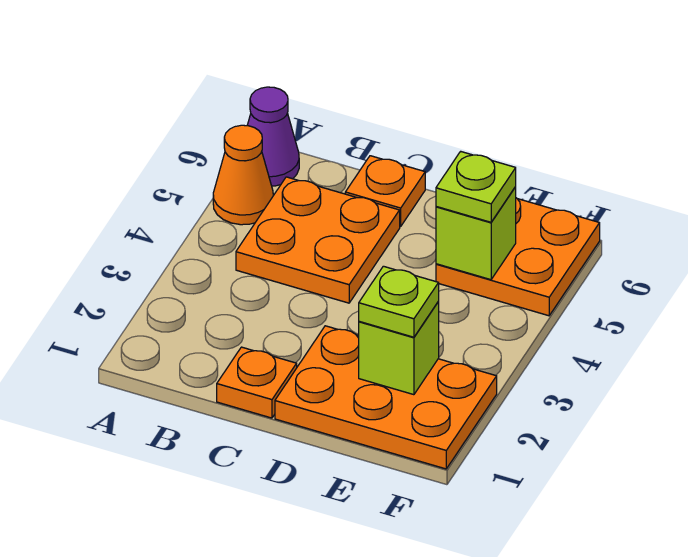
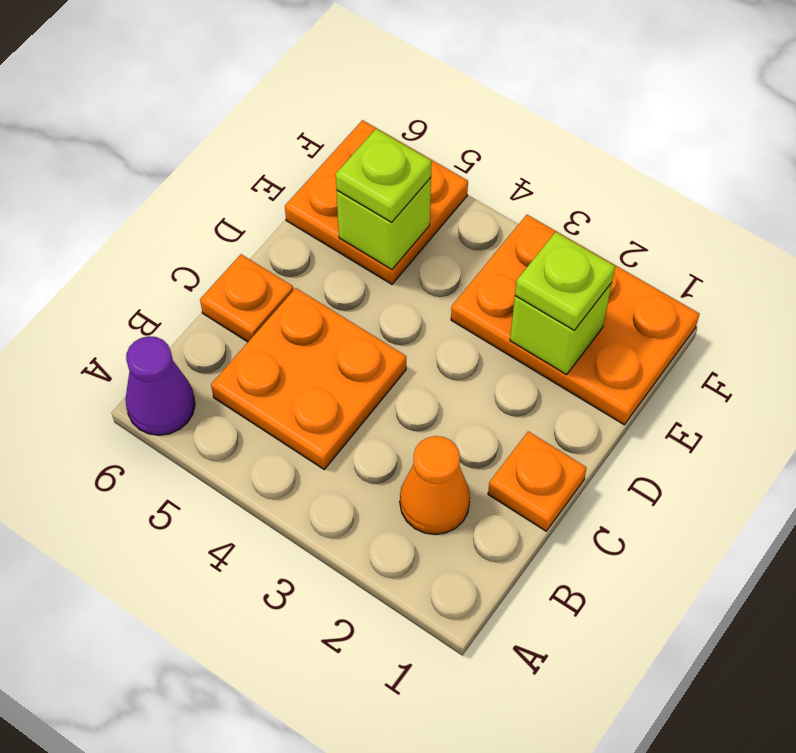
orange 1x1 cone [213,125,273,225] -> orange 1x1 cone moved to [400,436,470,535]
orange 2x3 plate [275,326,497,469] -> orange 2x3 plate turned to [451,215,700,425]

